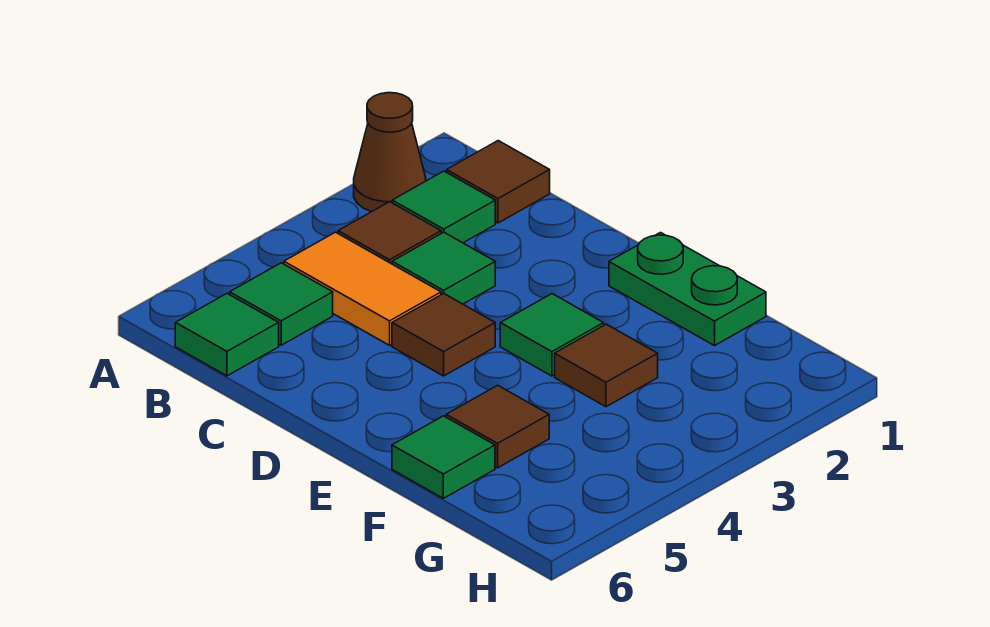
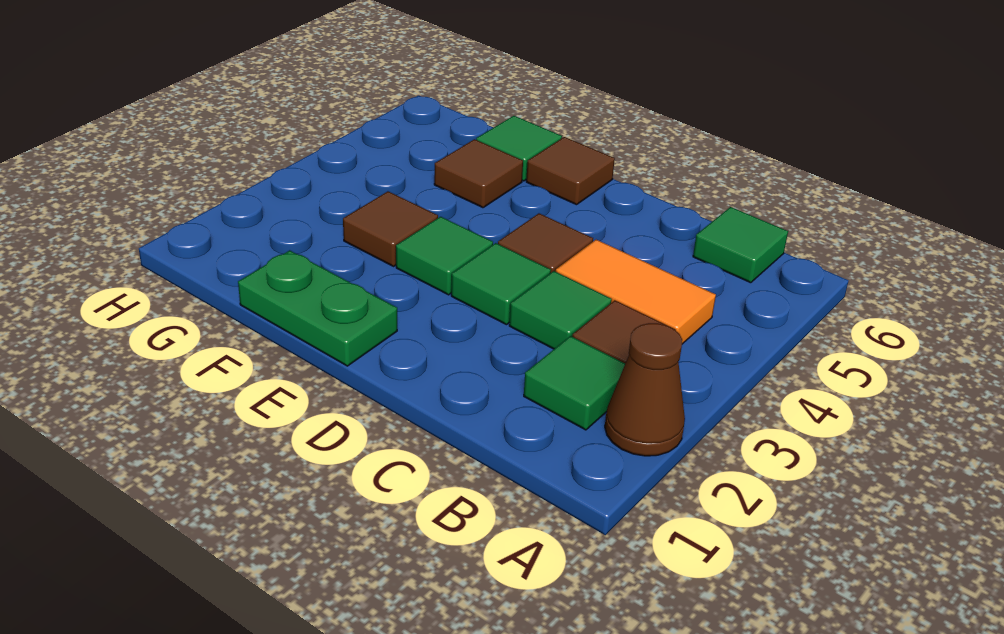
brown 1x1 tile [447,141,550,223] -> brown 1x1 tile moved to [526,137,615,205]
green 1x1 tile [230,263,333,345] -> green 1x1 tile moved to [451,243,551,325]

